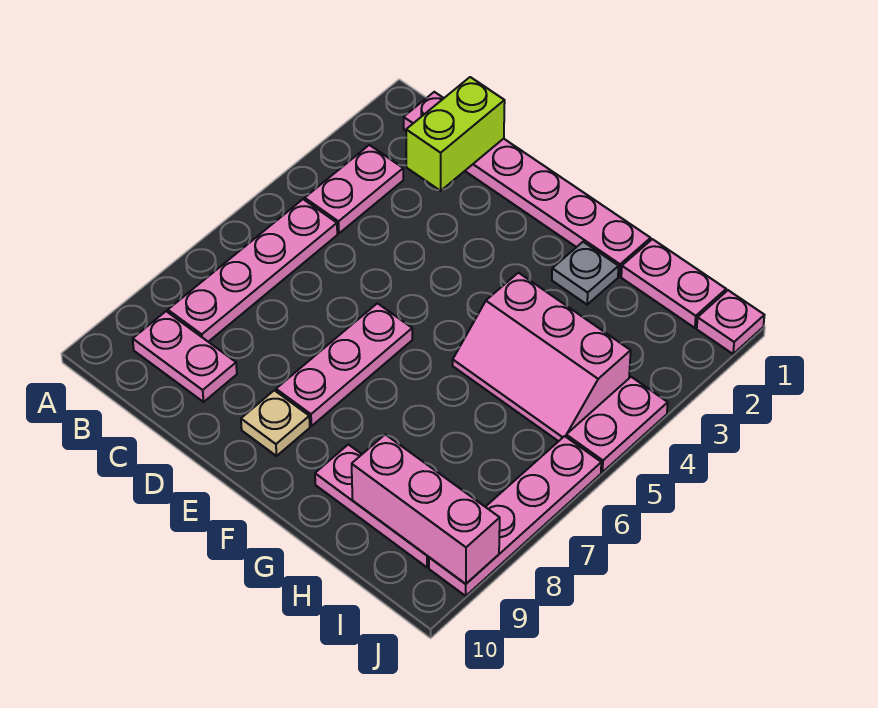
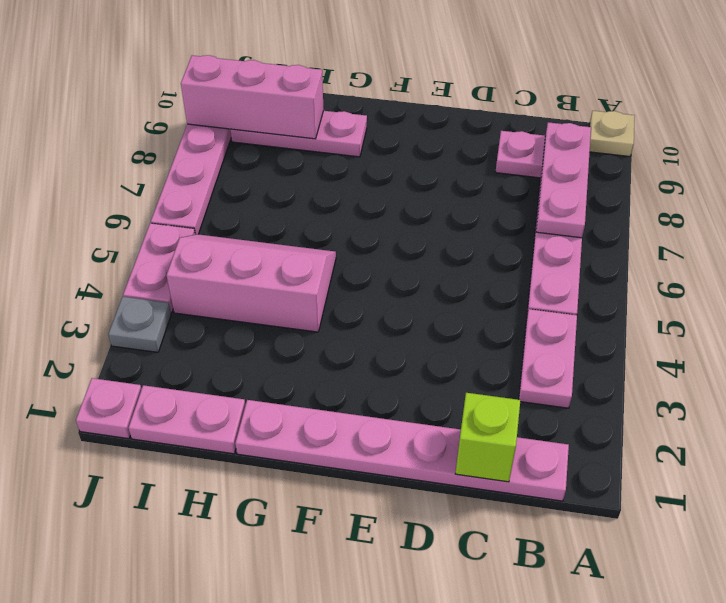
lime 1x2 brick [406,77,505,191] -> lime 1x1 brick [455,393,520,482]
pink 1x3 plate [276,303,412,426] -> pink 1x3 plate moved to [536,122,591,238]
tan 1x1 plate [241,390,310,456] -> tan 1x1 plate moved to [590,111,635,157]
grey 1x1 plate [552,242,619,305] -> grey 1x1 plate moved to [108,297,171,352]

